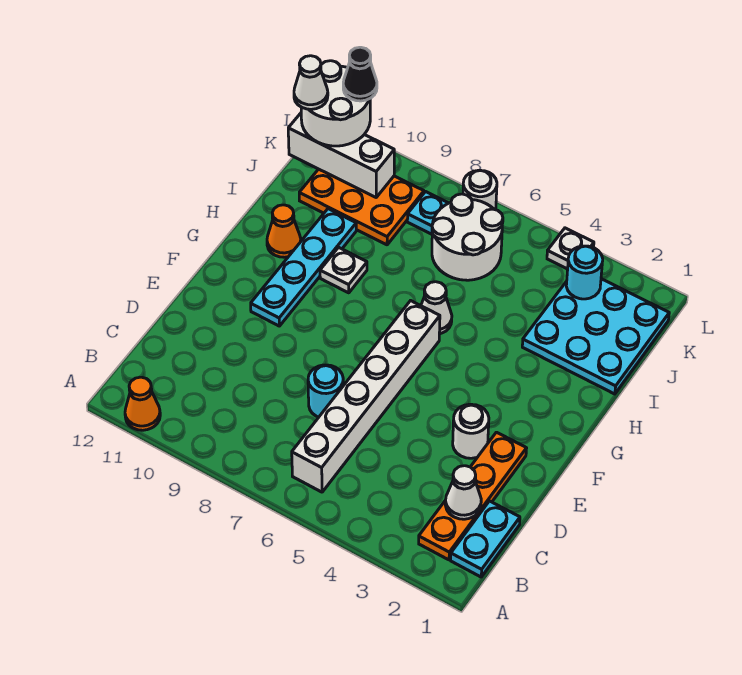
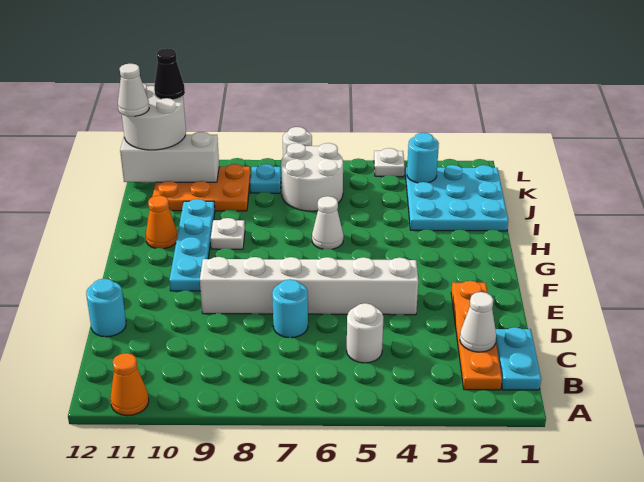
white 1x6 brick [292,301,440,492] -> white 1x6 brick turned to [200,257,418,315]
none -> cyan 1x1 round brick [86,279,126,337]
white 1x1 round brick [453,404,489,458] -> white 1x1 round brick moved to [347,303,383,363]

